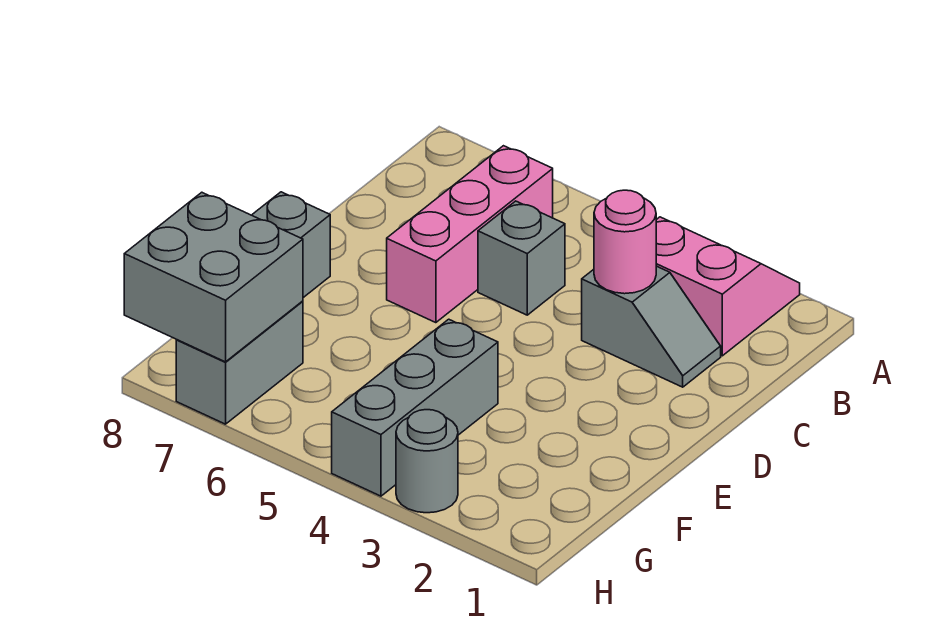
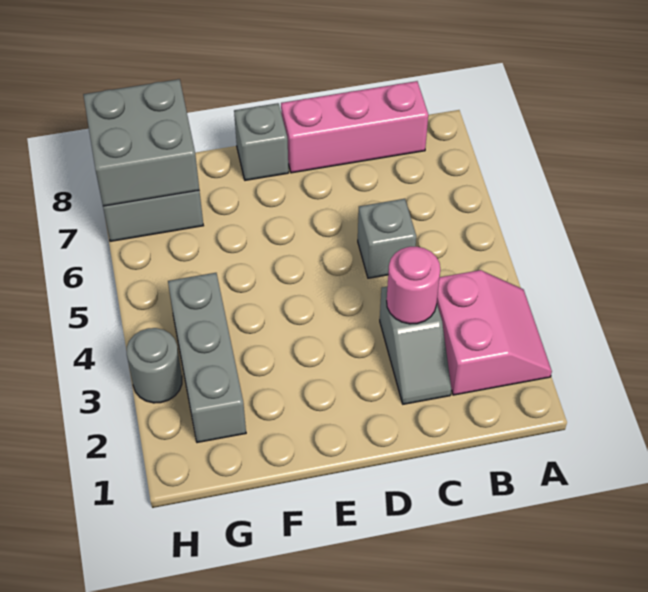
pink 1x3 brick [387,146,553,323] -> pink 1x3 brick moved to [281,81,428,173]
grey 1x3 brick [332,319,498,496] -> grey 1x3 brick turned to [168,273,246,443]

